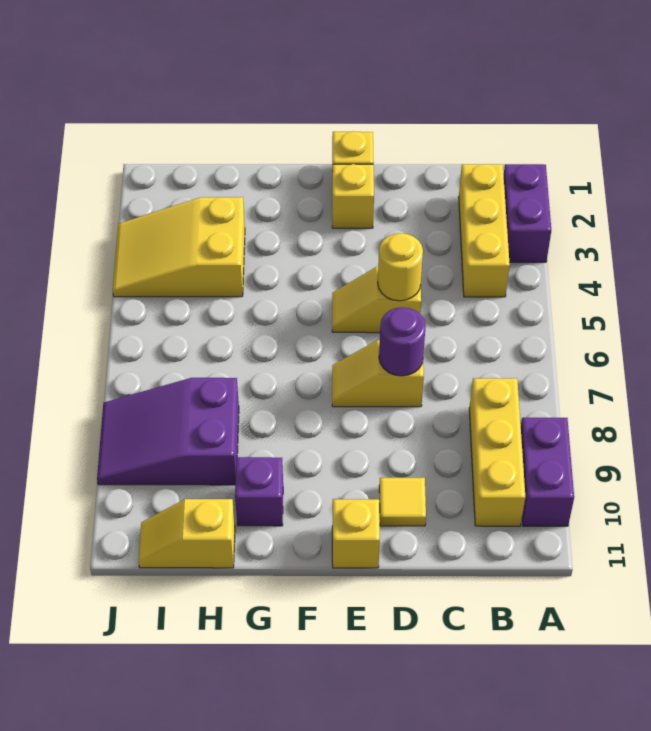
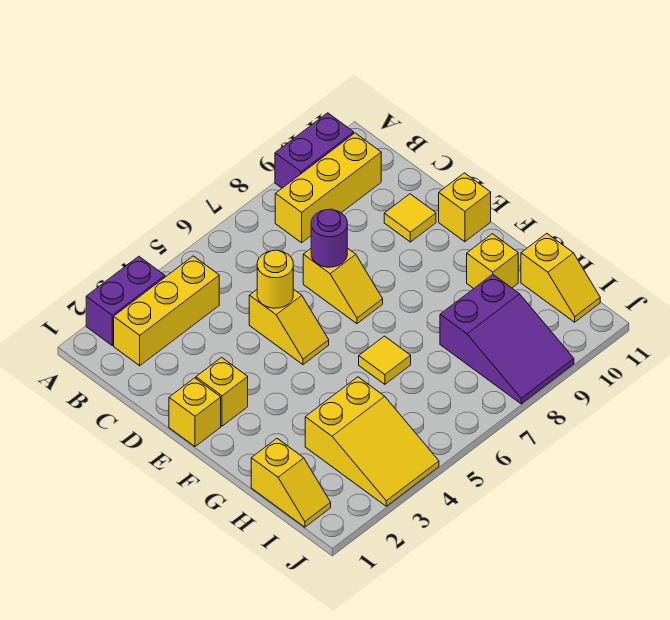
none -> yellow 1x1 tile [359,336,411,384]
purple 1x1 brick [235,457,283,526] -> yellow 1x1 brick [467,234,518,289]
none -> yellow 1x2 slope [251,439,331,527]

